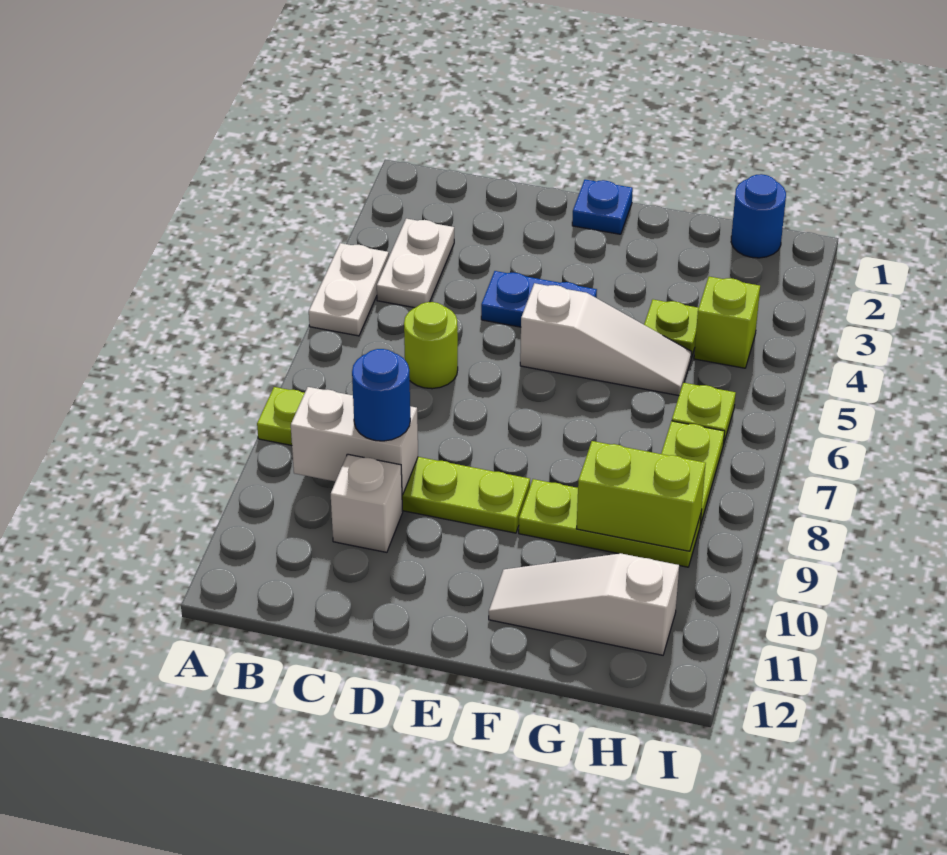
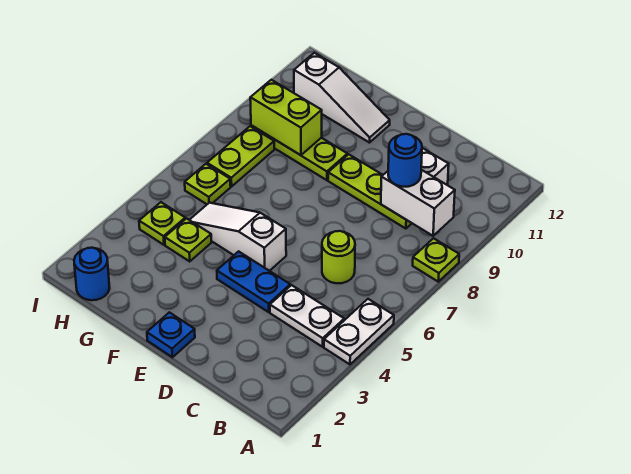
white 1x2 plate [377,219,454,308] -> white 1x2 plate turned to [270,285,344,347]
lime 1x1 brick [694,277,760,368] -> lime 1x1 plate [139,202,185,245]

